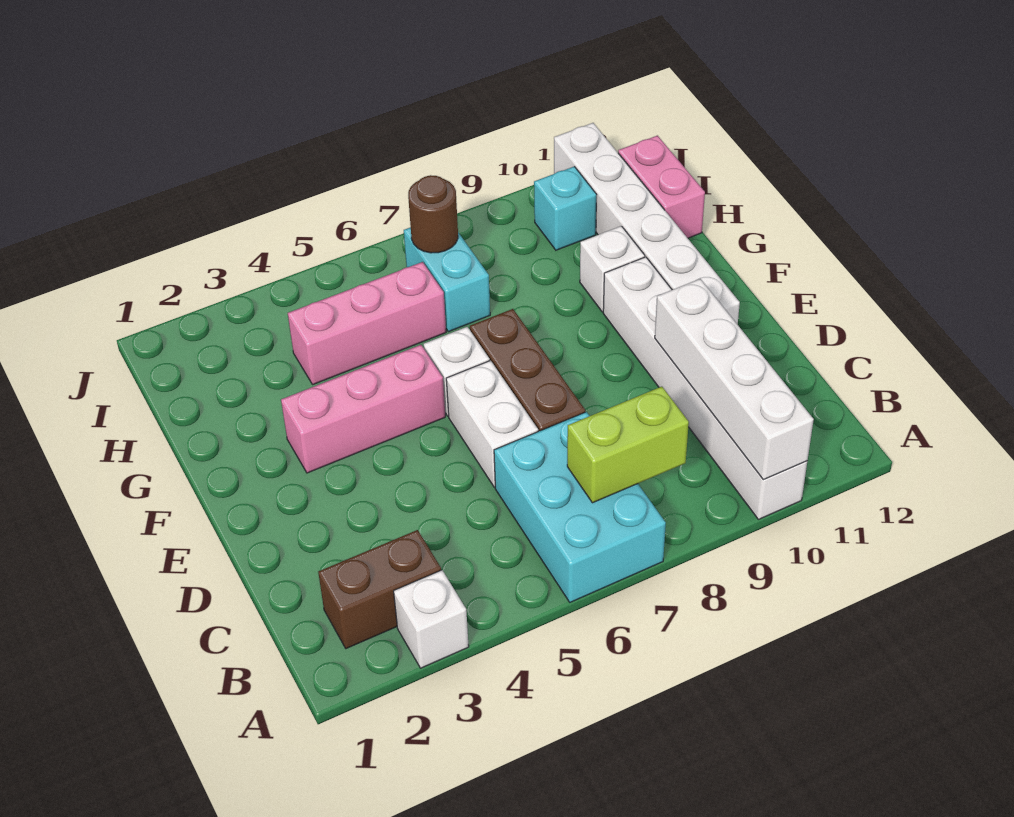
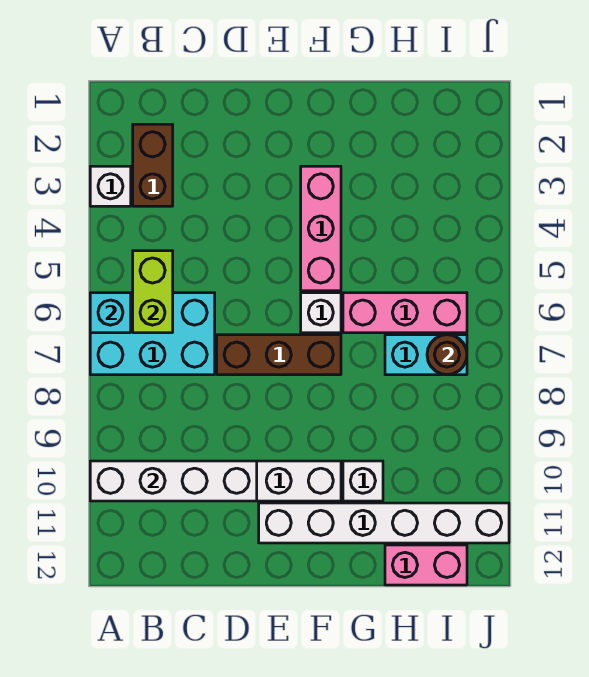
lime 1x2 brick [567,387,689,503] -> lime 1x2 brick moved to [133,251,173,333]
white 1x2 brick [446,360,538,487] -> none
pink 1x3 brick [288,262,446,384] -> pink 1x3 brick turned to [343,293,467,333]
cyan 1x1 brick [534,167,596,250] -> cyan 1x1 brick moved to [90,293,131,333]

